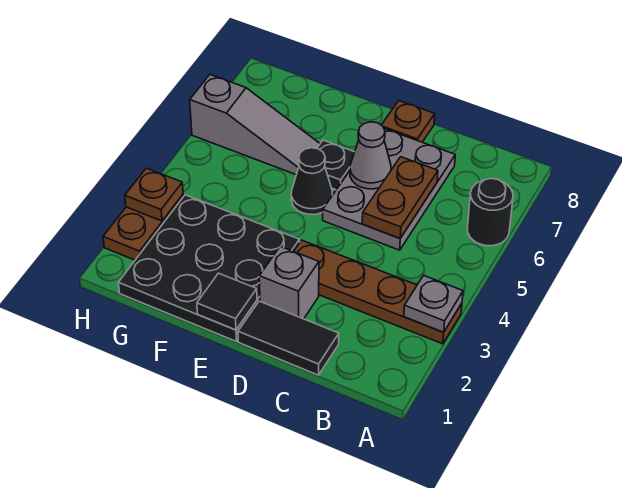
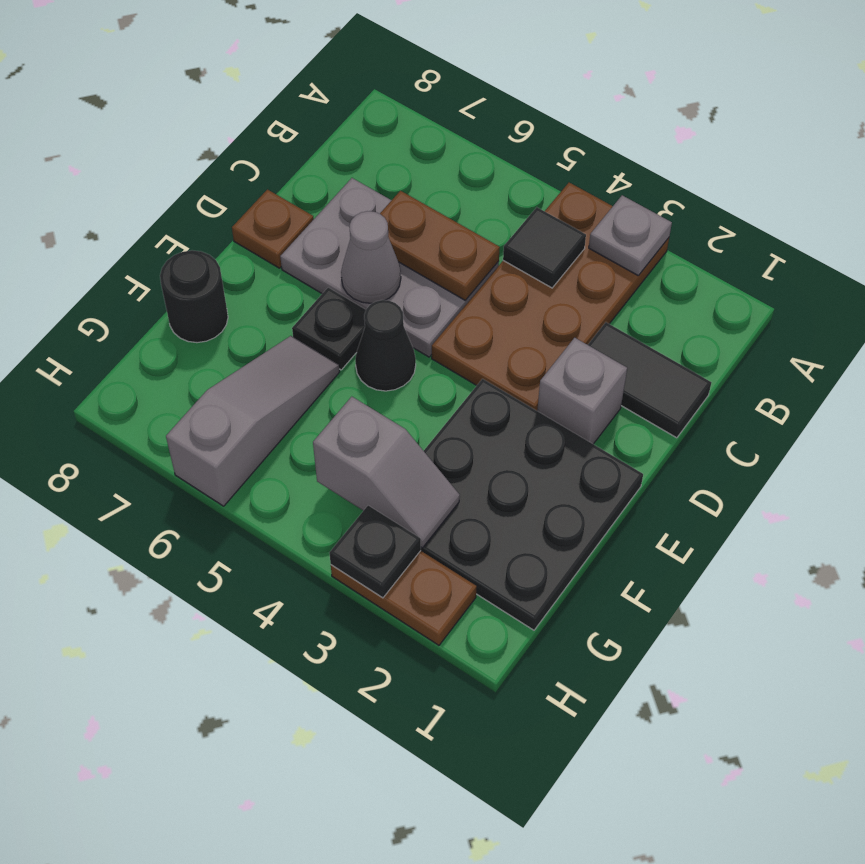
brown 1x4 plate [294,240,462,344] -> brown 2x4 plate [432,183,669,411]
black 1x1 round brick [468,178,513,246] -> black 1x1 round brick moved to [160,250,228,343]
black 1x2 tile [238,301,339,375] -> black 1x2 tile turned to [588,322,711,438]
black 1x1 tile [197,273,257,330] -> black 1x1 tile moved to [503,207,586,288]
none -> grey 1x2 slope [313,397,460,548]
brown 1x1 plate [125,168,183,221] -> black 1x1 plate [329,506,421,598]

